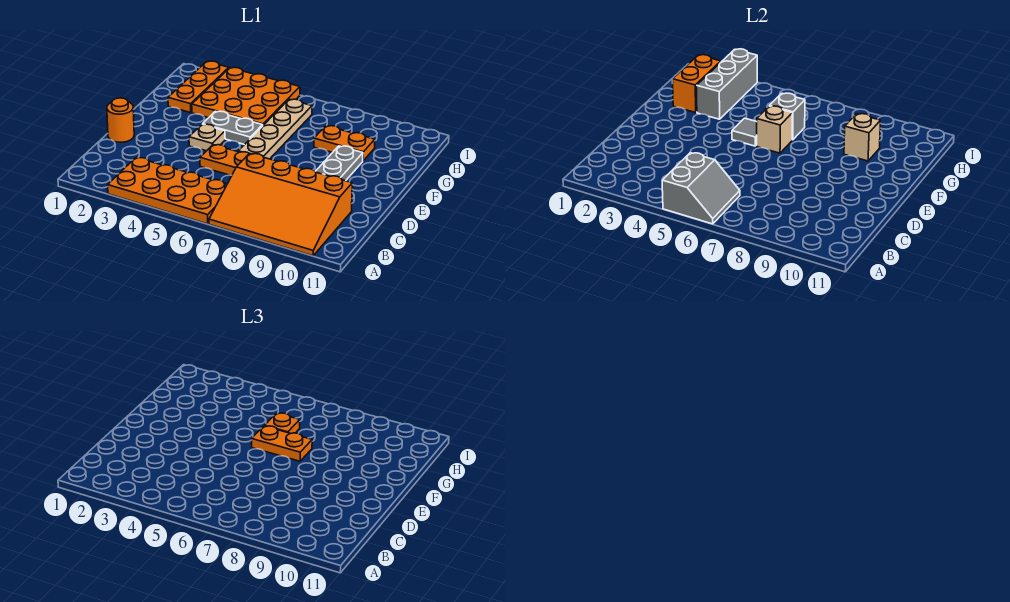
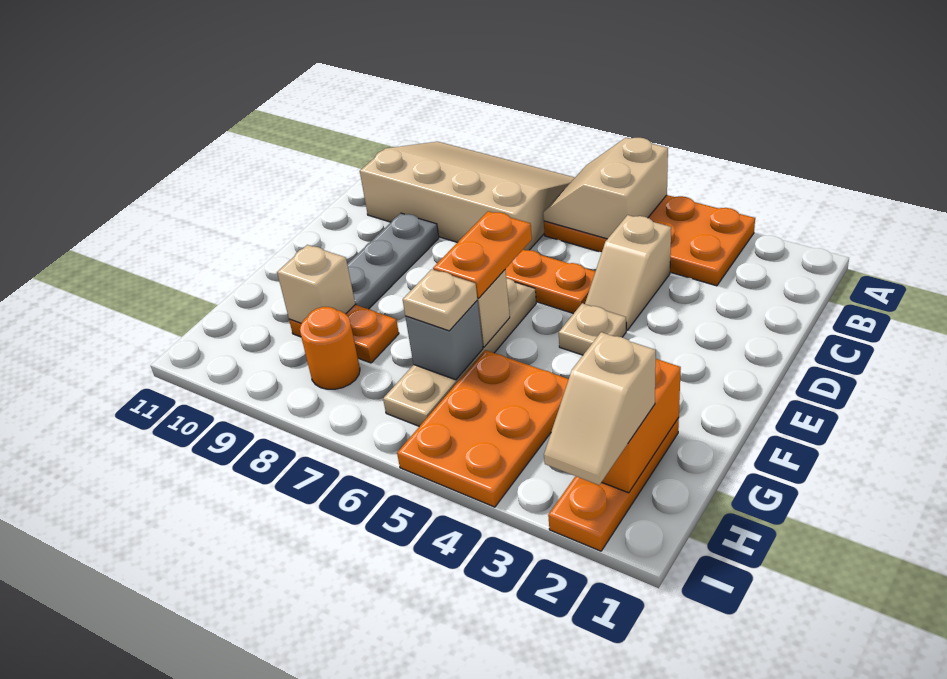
grey 2x2 slope [662,153,740,224] -> tan 2x2 slope [543,137,668,239]
orange 3x4 slope [209,153,352,256] -> tan 3x4 slope [360,142,575,250]
none -> tan 1x2 slope [585,215,671,331]
orange 1x1 round brick [107,98,134,142] -> orange 1x1 round brick moved to [300,307,360,389]
grey 1x2 plate [203,111,263,145] -> none
grey 1x1 tile [732,118,757,146] -> none
orange 1x2 plate [252,426,312,461] -> orange 1x2 plate turned to [433,211,532,298]
orange 3x3 plate [192,67,300,125] -> orange 2x3 plate [397,350,569,507]
grey 1x3 brick [696,49,757,119] -> none
orange 1x1 plate [264,413,300,434] -> tan 1x1 plate [403,269,477,331]
none -> tan 1x2 slope [544,332,656,485]

